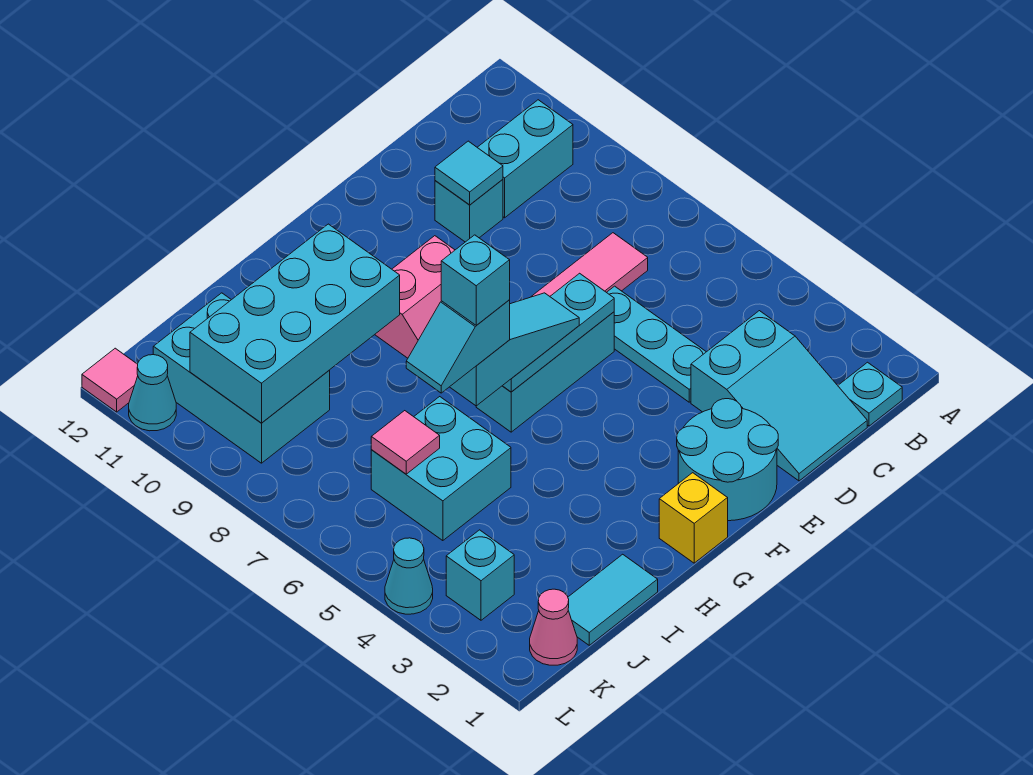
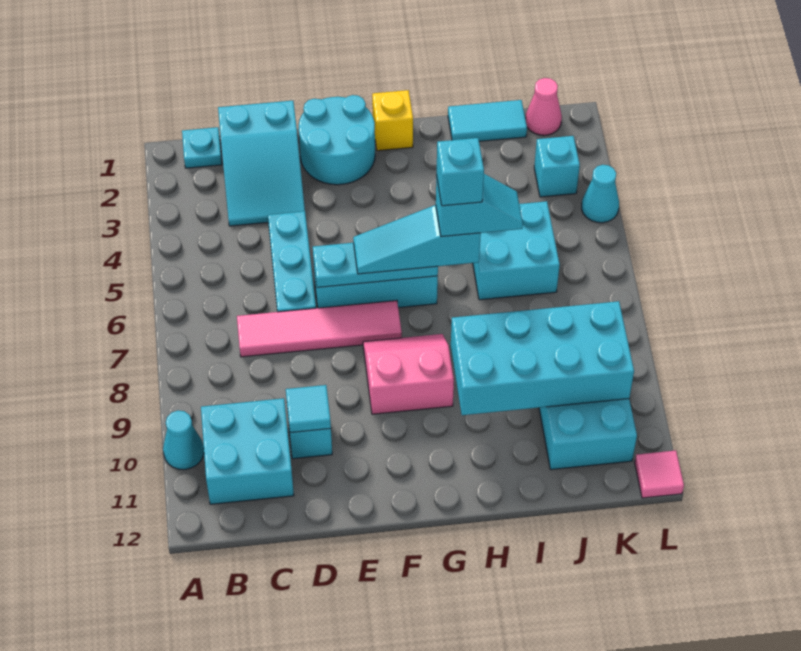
cyan 1x2 brick [477,100,573,218] -> cyan 2x2 brick [201,398,294,504]
cyan 2x3 slope [691,311,867,481] -> cyan 2x3 slope turned to [218,101,305,226]
pink 1x1 tile [371,411,440,474] -> none
cyan 1x1 cone [129,355,176,431] -> cyan 1x1 cone moved to [163,410,204,470]

